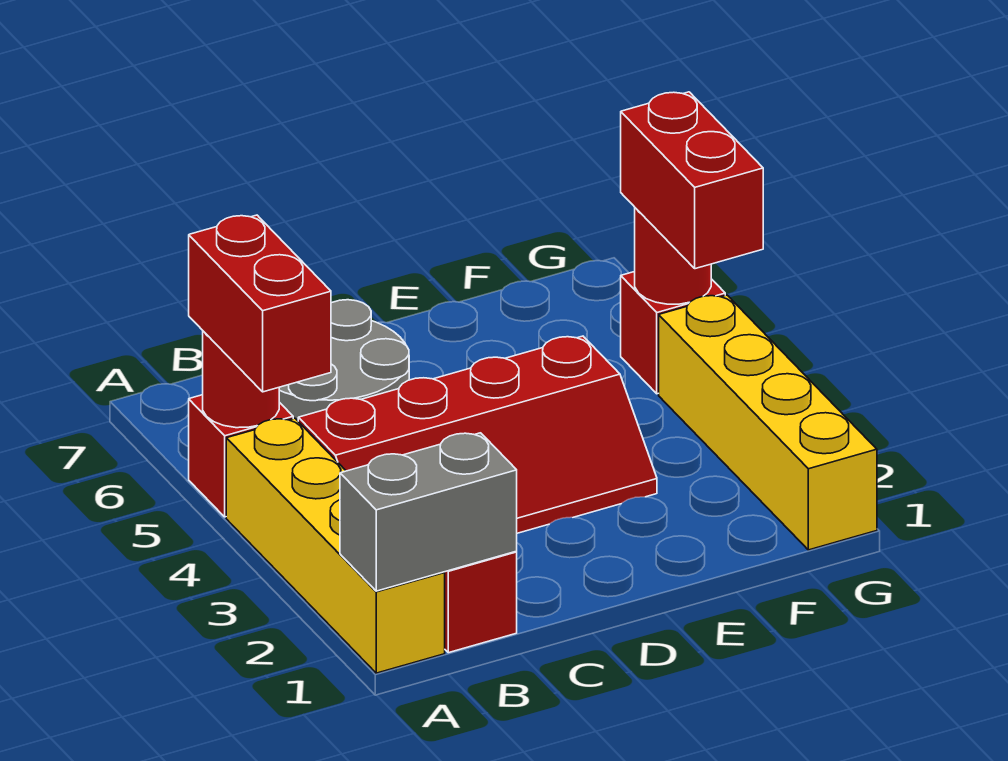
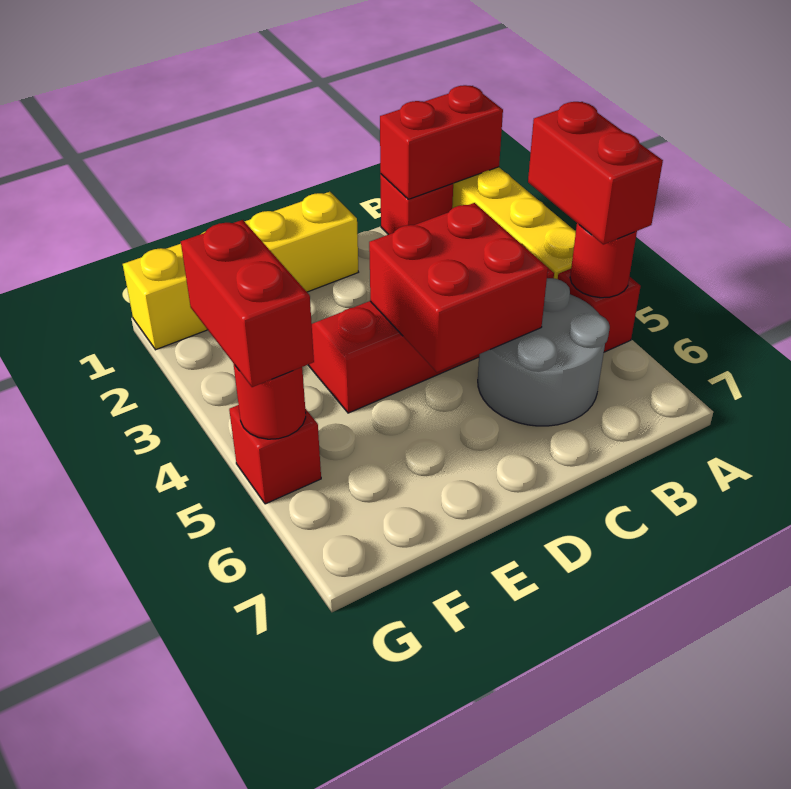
grey 1x2 brick [340,433,517,591] -> red 1x2 brick [380,85,503,199]
none -> red 2x2 brick [369,203,548,372]
yellow 1x4 brick [659,295,877,550] -> yellow 1x4 brick turned to [123,192,358,350]

